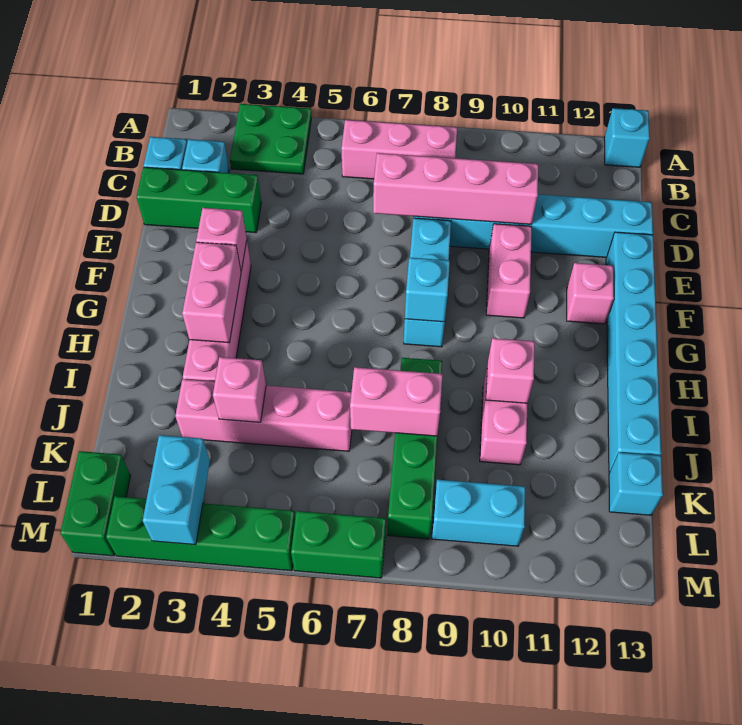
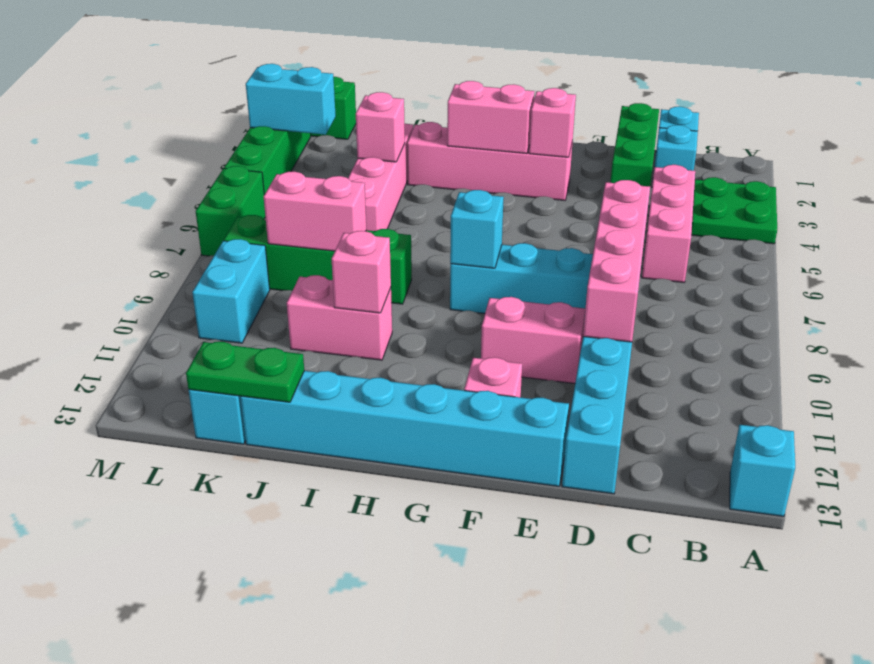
pink 1x3 brick [341,120,457,179] -> pink 1x3 brick moved to [642,165,695,283]
pink 1x2 brick [350,367,443,436] -> pink 1x2 brick turned to [264,172,366,251]
none -> green 1x2 plate [186,342,304,402]

